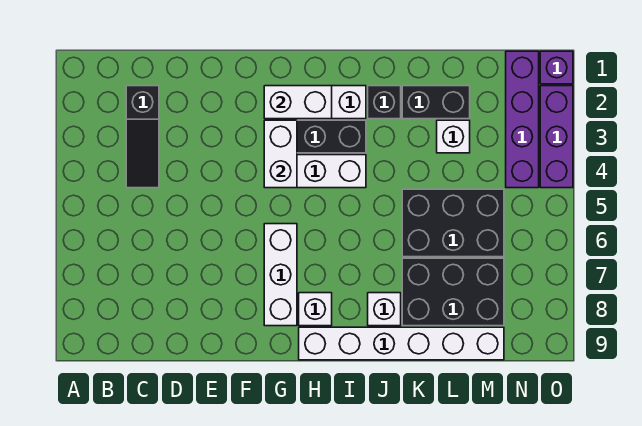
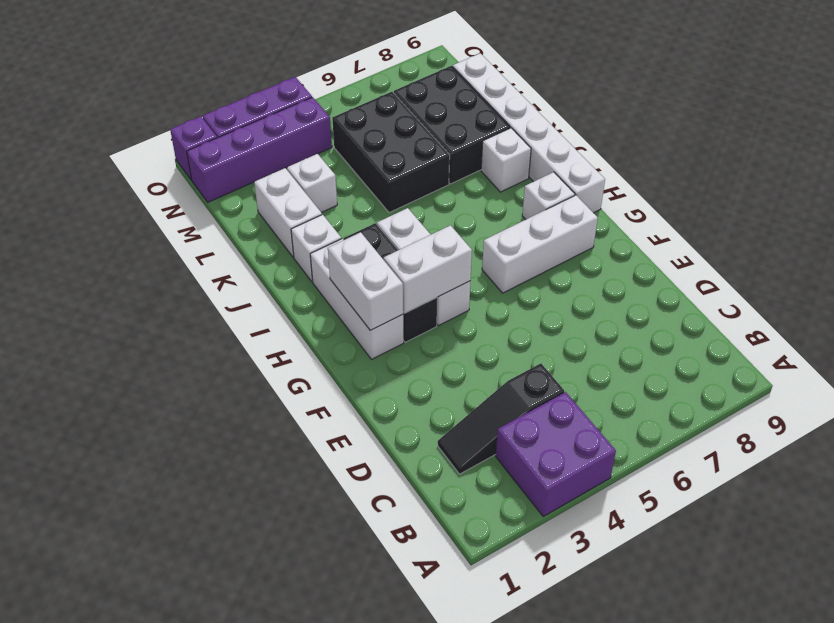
none -> purple 2x2 brick [496,392,616,516]
black 1x3 slope [126,86,159,188] -> black 1x3 slope turned to [438,364,564,474]
black 1x1 brick [368,86,401,119] -> white 1x1 brick [291,215,341,282]
black 1x2 brick [402,86,470,119] -> white 1x2 brick [254,168,322,258]

